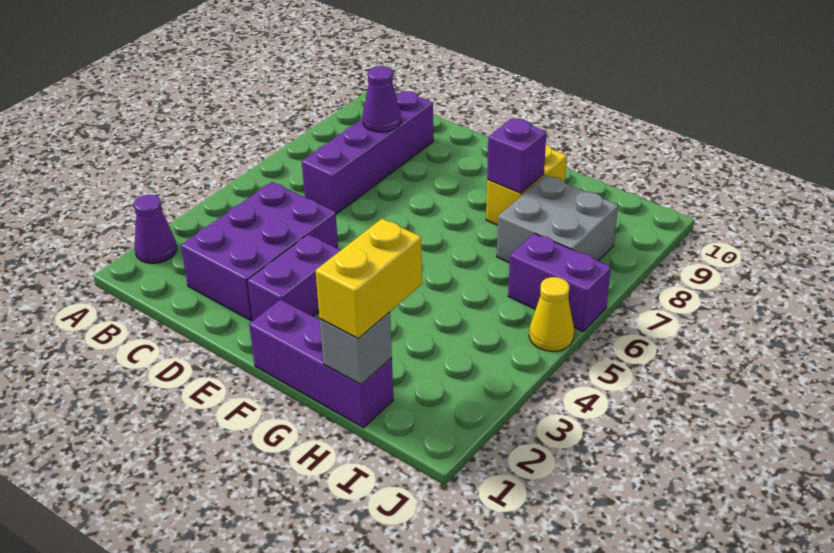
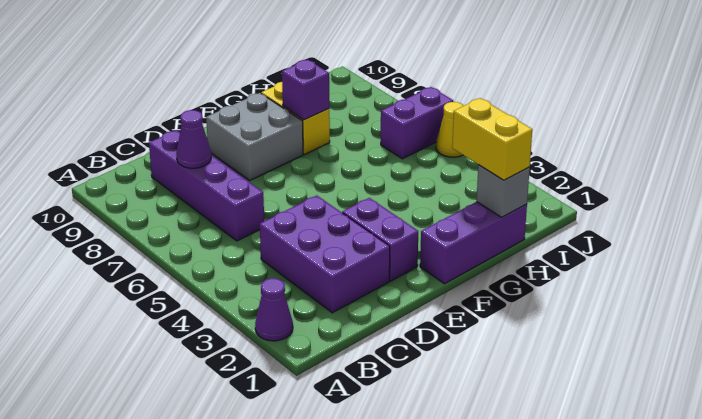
grey 2x2 brick [497,175,618,263] -> grey 2x2 brick moved to [206,93,303,180]

